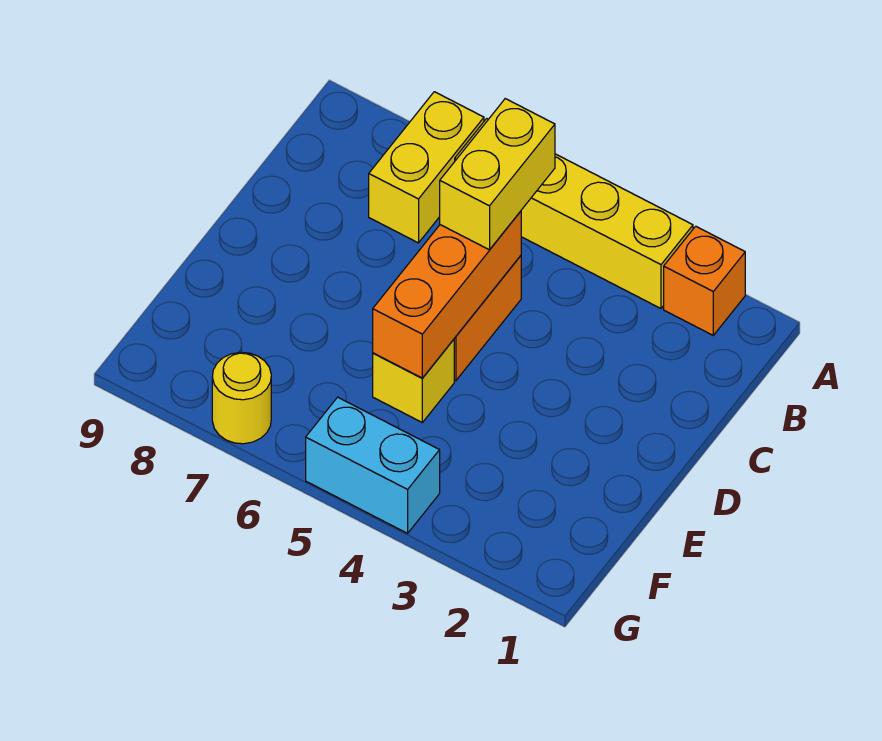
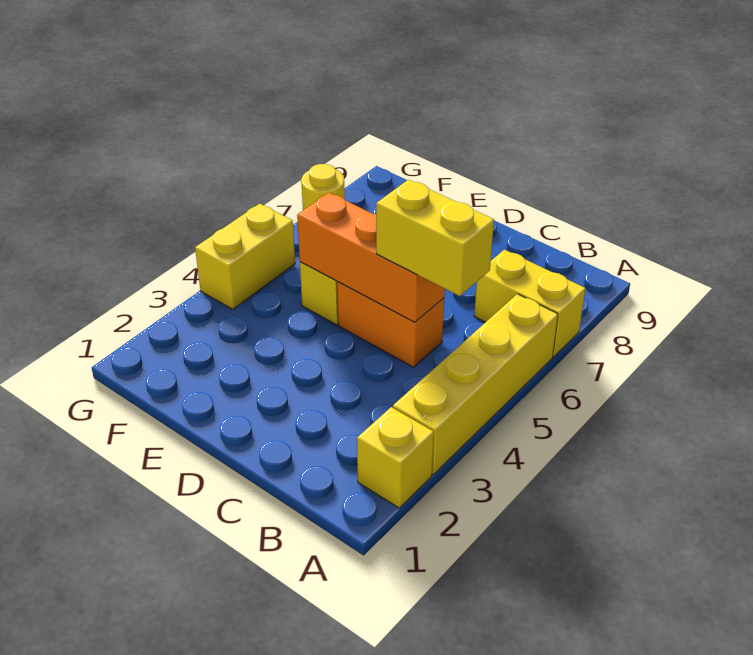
orange 1x1 brick [664,226,745,335] -> yellow 1x1 brick [357,407,434,508]
cyan 1x2 brick [306,397,440,533] -> yellow 1x2 brick [195,204,295,309]

